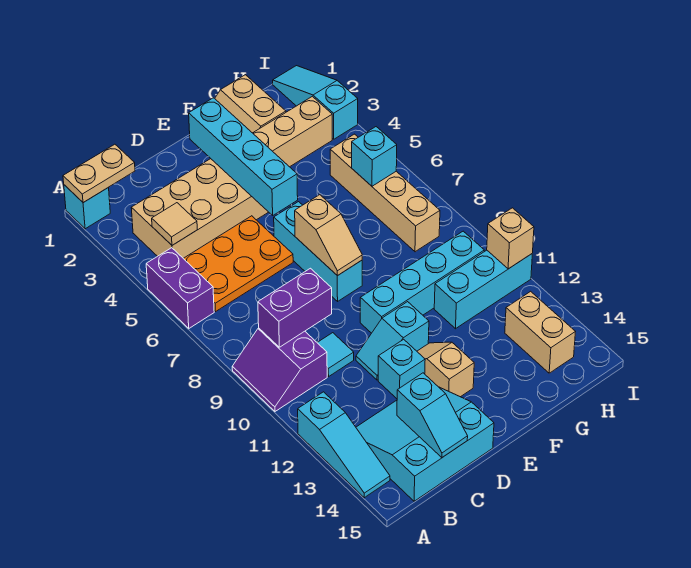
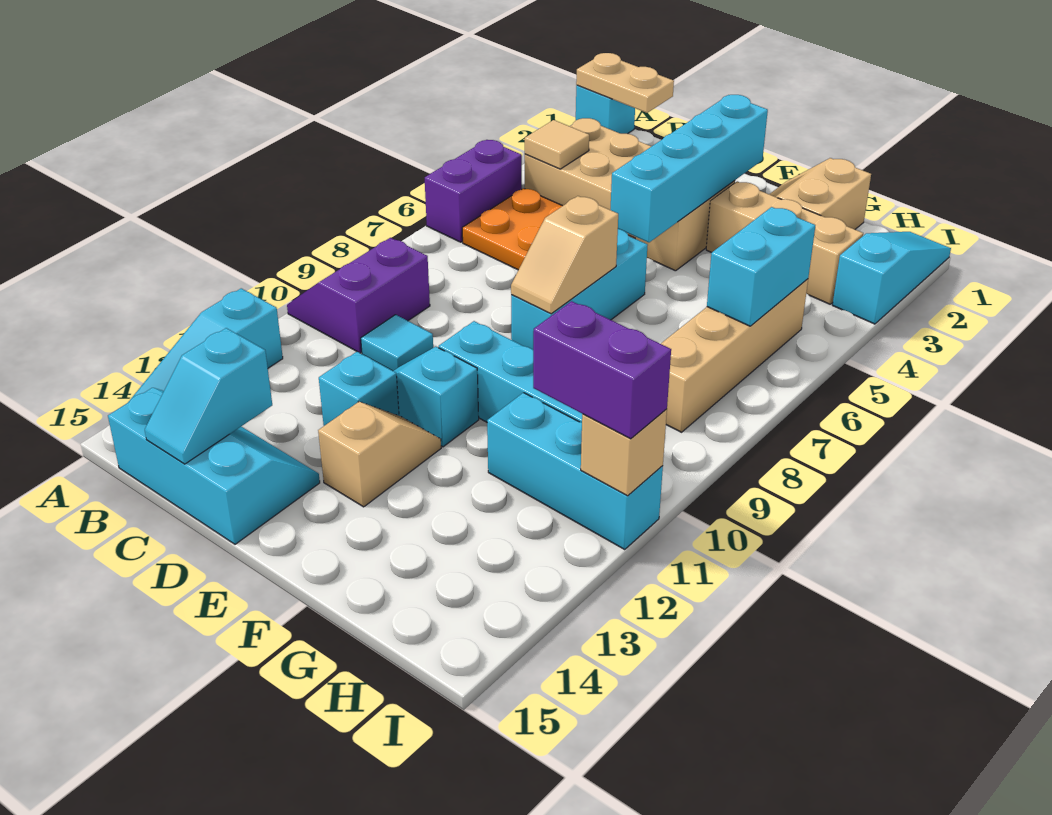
purple 1x2 brick [258,268,332,347] -> purple 1x2 brick moved to [533,301,671,439]
cyan 3x3 slope [356,387,494,501] -> cyan 2x3 slope [108,388,320,544]
cyan 1x1 brick [352,127,397,186] -> cyan 1x2 brick [707,207,815,326]
tan 1x2 brick [505,291,575,373] -> none

